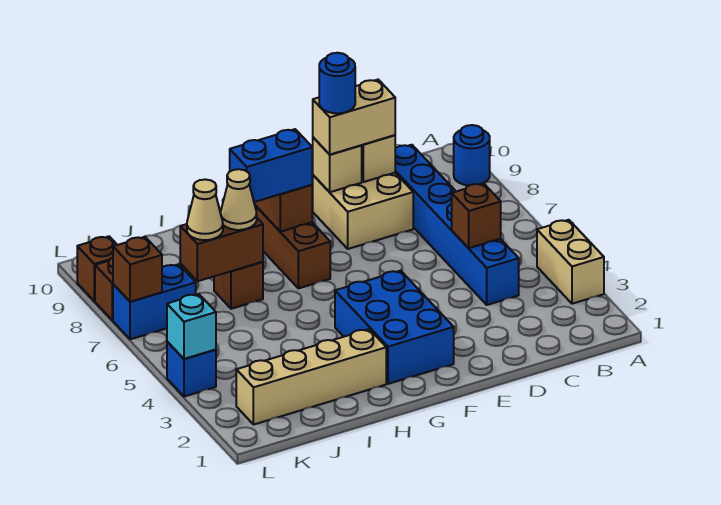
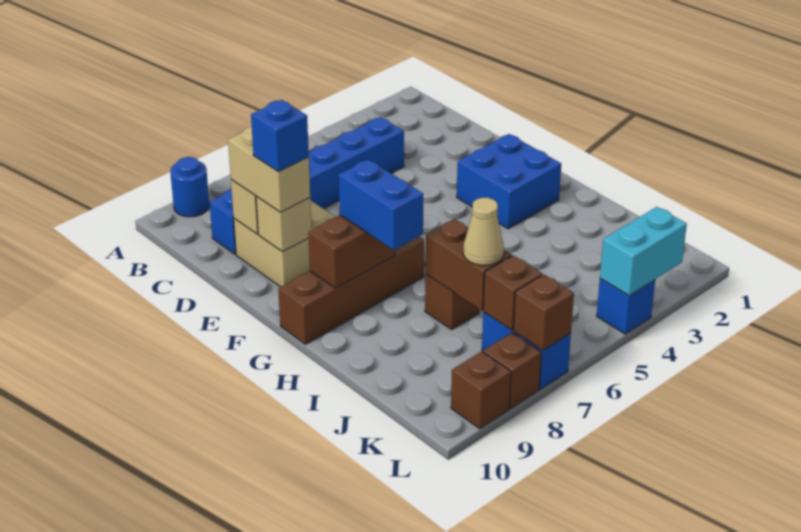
tan 1x2 brick [537,220,604,304] -> none
brown 1x1 brick [452,183,501,248] -> brown 1x1 brick moved to [483,255,542,330]
blue 1x1 round brick [319,53,355,113] -> blue 1x1 brick [251,100,309,172]
blue 2x3 brick [335,271,454,384] -> blue 2x2 brick [457,134,561,229]
tan 1x4 brick [236,329,386,425] -> none
tan 1x1 cone [221,169,257,230] -> none
cyan 1x1 brick [167,294,216,359] -> cyan 1x2 brick [600,207,687,296]

